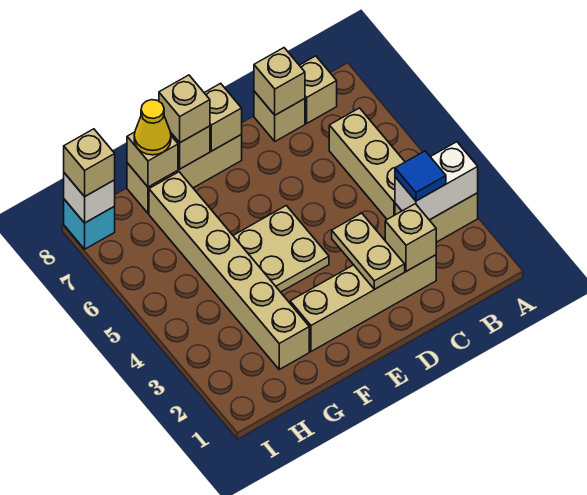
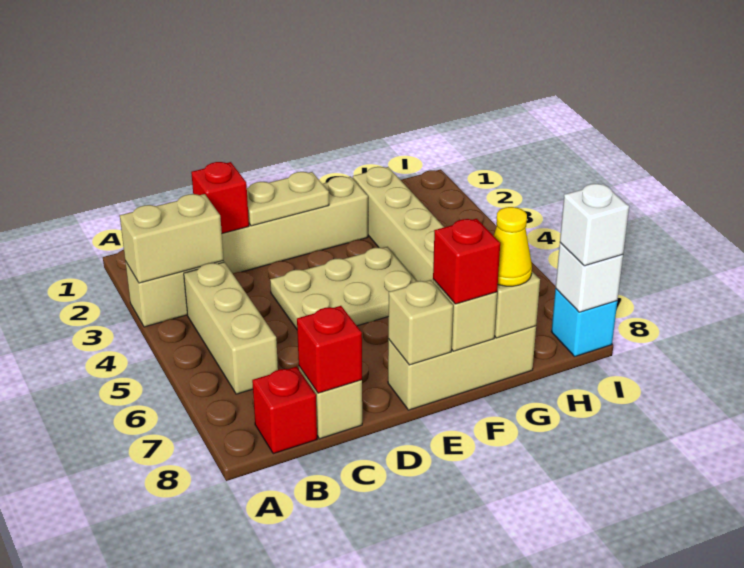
white 1x2 brick [395,142,478,220] -> tan 1x2 brick [120,194,224,283]
blue 1x1 tile [395,151,446,201] -> none
tan 1x1 brick [299,56,337,123] -> red 1x1 brick [252,367,317,454]
tan 1x1 brick [385,204,436,271] -> red 1x1 brick [191,162,249,233]
tan 1x1 brick [254,48,305,115] -> red 1x1 brick [297,306,362,393]
tan 1x2 plate [332,213,405,289] -> tan 1x2 plate turned to [247,172,329,226]
tan 2x2 plate [233,206,329,292] -> tan 2x3 plate [270,247,416,329]
tan 1x1 brick [159,75,210,143] -> red 1x1 brick [433,219,500,304]
tan 1x1 brick [64,129,115,197] -> white 1x1 brick [560,184,629,266]

